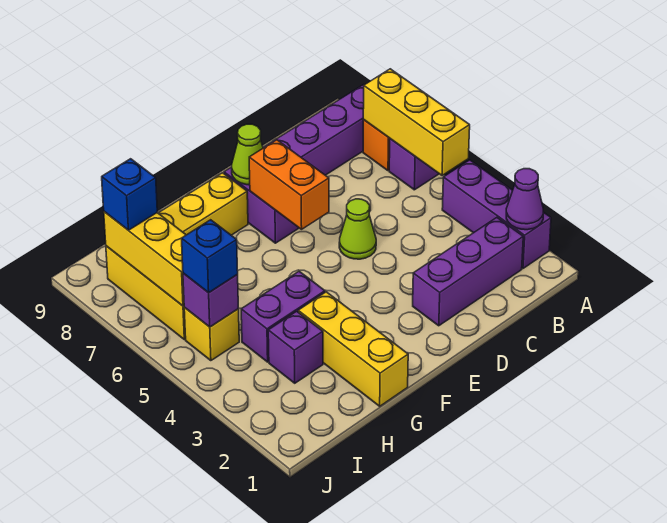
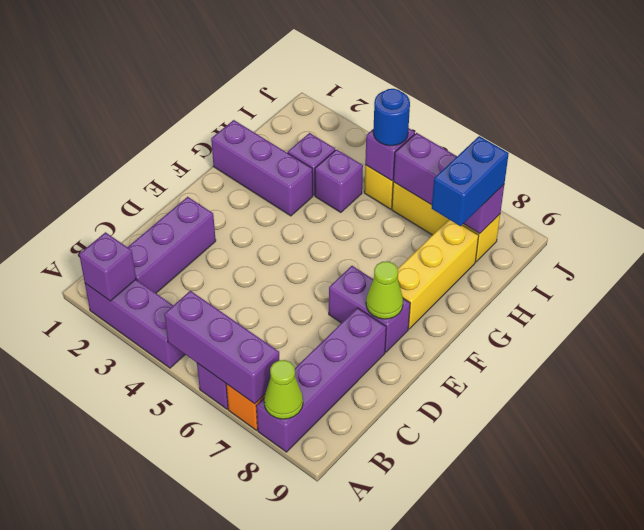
purple 1x1 cone [506,169,544,230] -> purple 1x1 brick [79,232,136,301]
yellow 1x3 brick [363,69,470,175] -> purple 1x3 brick [164,291,279,404]
lime 1x1 cone [339,199,376,259] -> lime 1x1 cone moved to [264,360,303,419]
orange 1x2 brick [249,140,329,229] -> none
yellow 1x3 brick [298,292,408,406] -> purple 1x3 brick [211,120,313,216]
purple 1x2 brick [241,271,325,362] -> purple 1x1 brick [315,149,363,213]
blue 1x1 brick [182,220,238,293] -> blue 1x1 round brick [373,89,410,146]
yellow 1x3 brick [104,212,186,306] -> purple 1x3 brick [394,133,504,234]
blue 1x1 brick [102,159,157,230] -> blue 1x2 brick [432,136,509,226]

